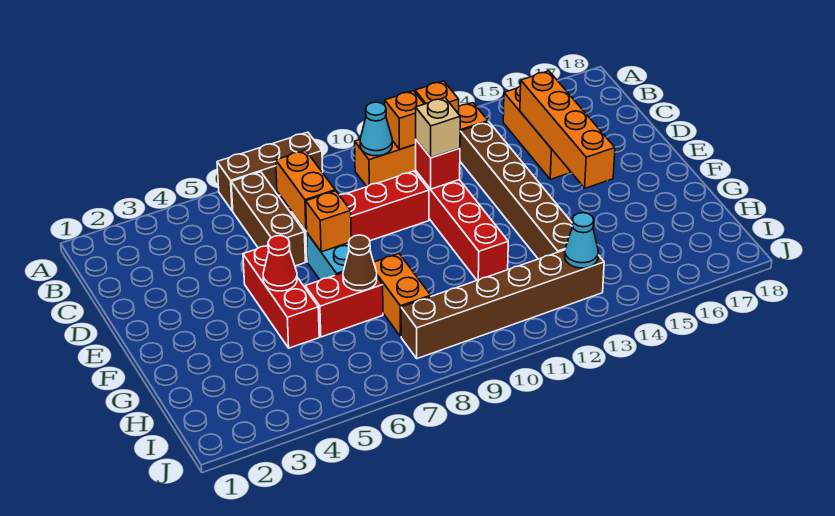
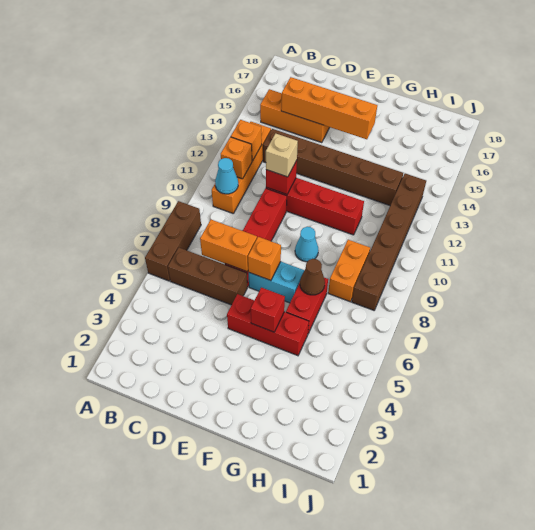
red 1x1 cone [263,236,297,291] -> red 1x1 brick [251,288,285,332]
orange 1x2 brick [374,254,431,337] -> orange 1x2 brick turned to [328,240,370,302]
cyan 1x1 cone [565,213,598,268] -> cyan 1x1 cone moved to [295,227,318,262]

